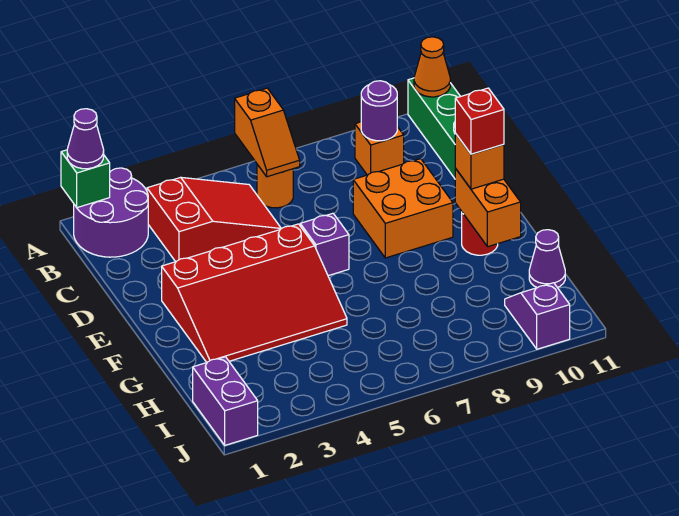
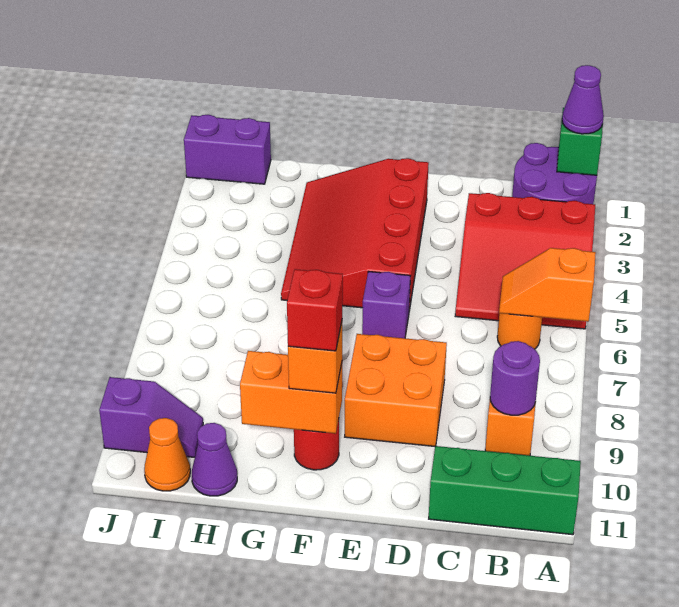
orange 1x1 cone [414,37,450,97] -> orange 1x1 cone moved to [144,418,190,491]
red 2x3 slope [147,177,281,262] -> red 3x3 slope [455,193,595,329]

